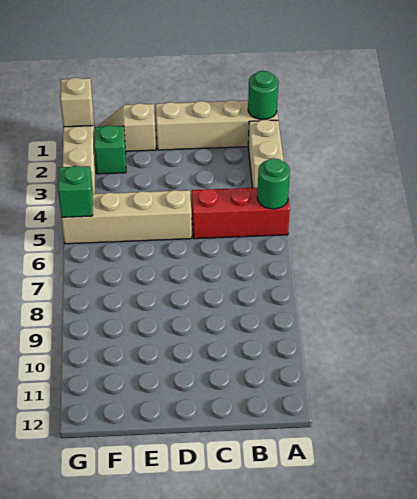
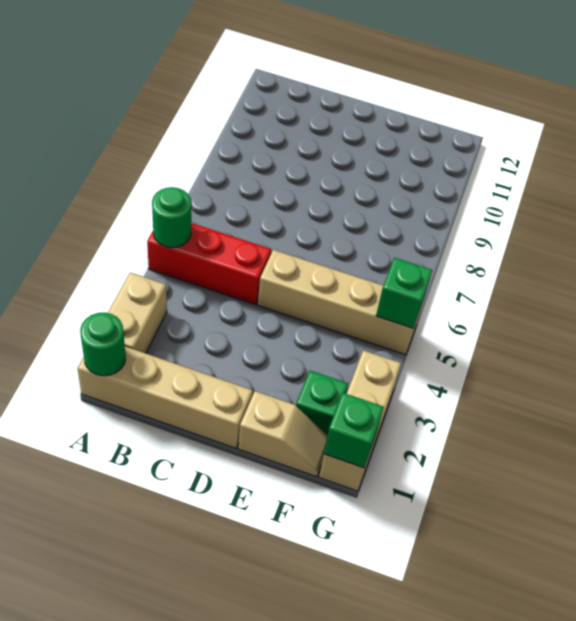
tan 1x1 brick [60,77,93,127] -> green 1x1 brick [324,393,384,468]

